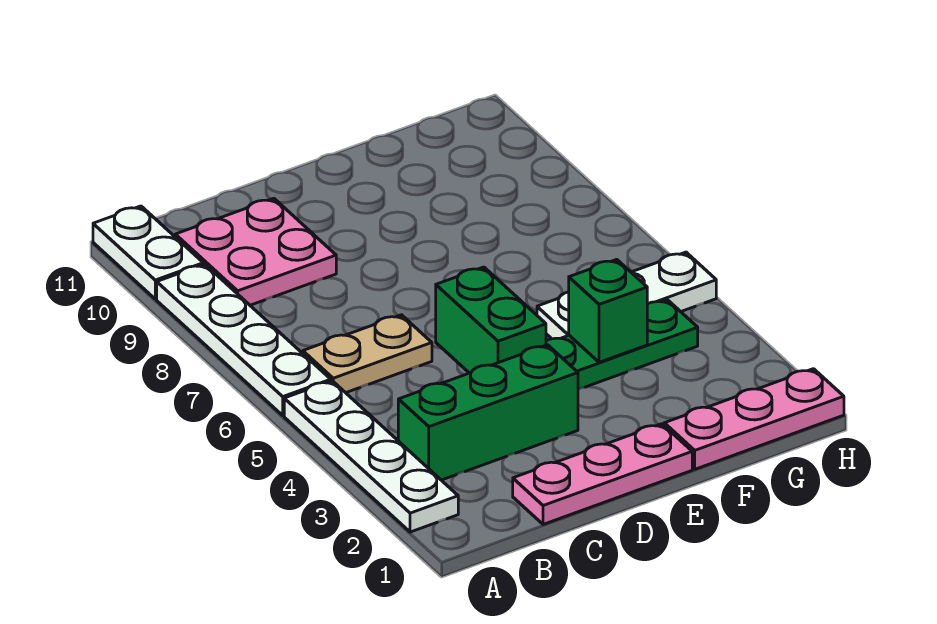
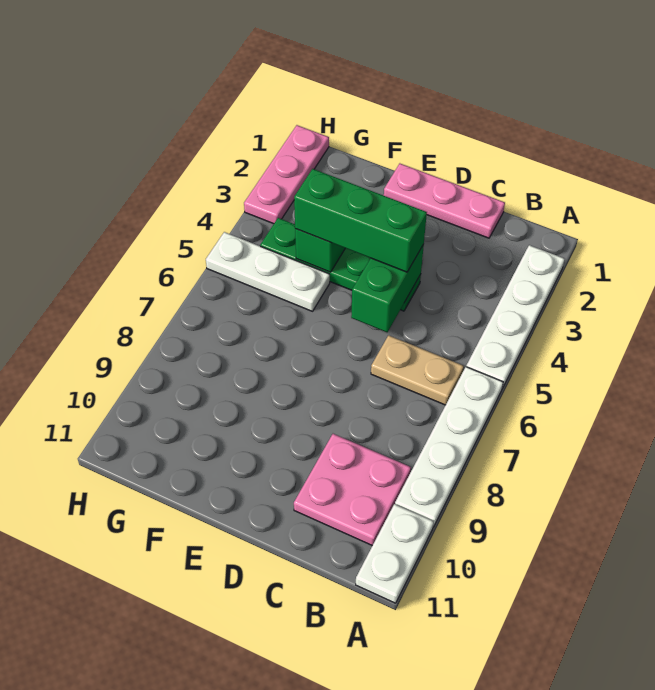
green 1x3 brick [398,345,578,480] -> green 1x3 brick moved to [294,169,427,272]
pink 1x3 plate [664,369,844,469] -> pink 1x3 plate turned to [244,125,329,224]

